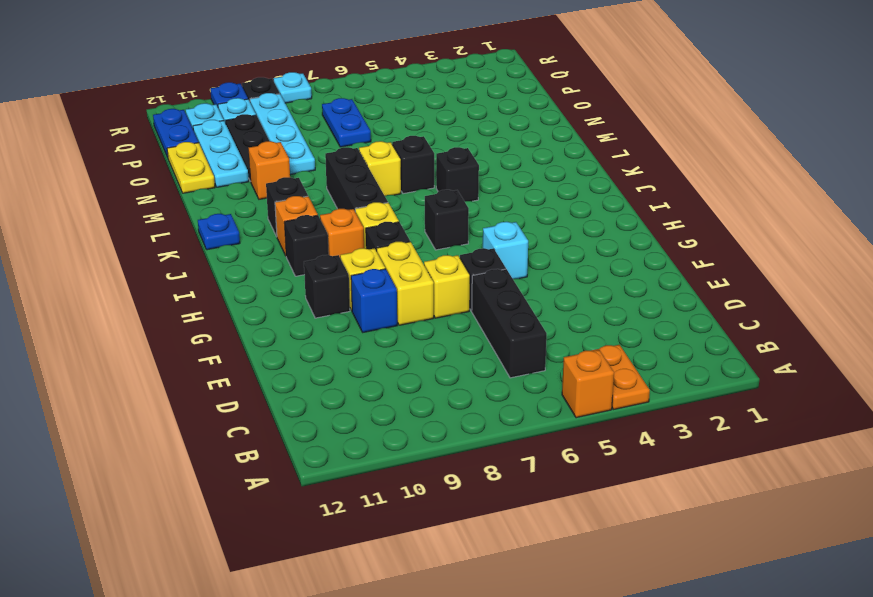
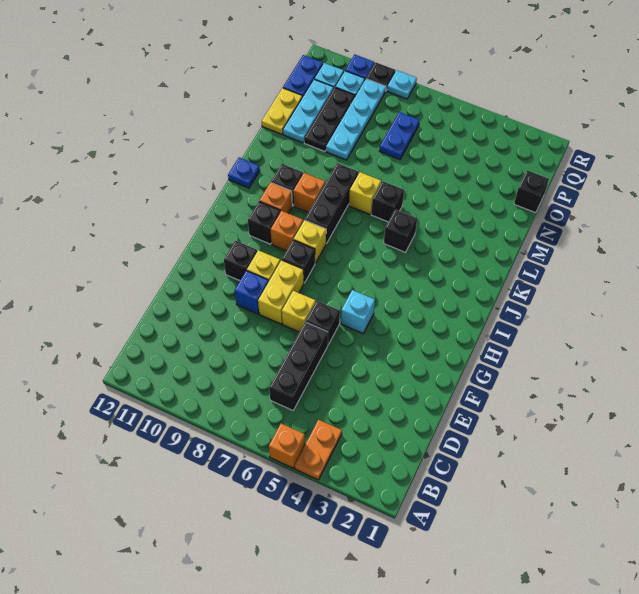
black 1x1 brick [425,190,469,250] -> black 1x1 brick moved to [514,170,549,213]
orange 1x1 brick [249,141,290,199] -> orange 1x1 brick moved to [293,173,325,213]

